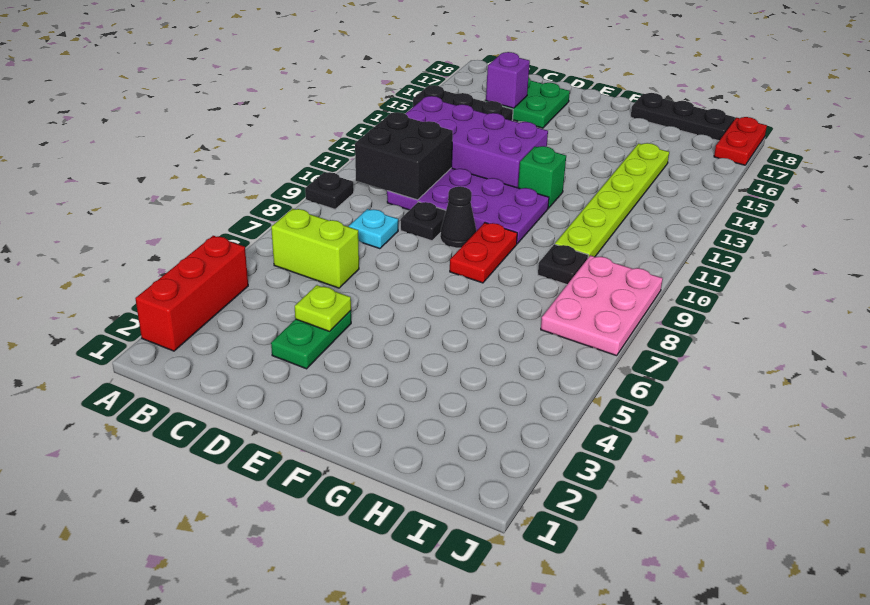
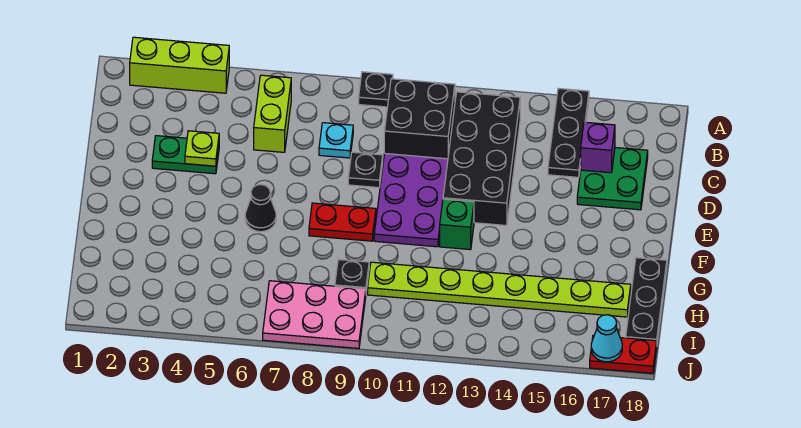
red 1x3 brick [135,236,248,351] -> lime 1x3 brick [130,37,229,93]
purple 2x4 brick [406,96,548,188] -> black 2x4 brick [443,92,520,226]
black 1x1 cone [440,187,476,248] -> black 1x1 cone moved to [245,185,276,232]
lime 1x6 plate [555,143,669,258] -> lime 1x8 plate [368,262,631,317]
none -> cyan 1x1 cone [591,315,622,362]

